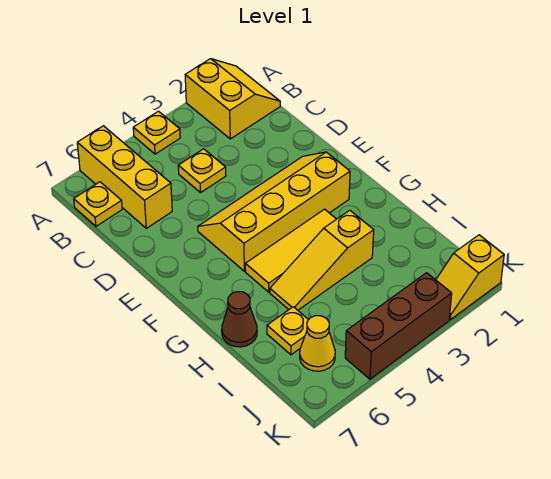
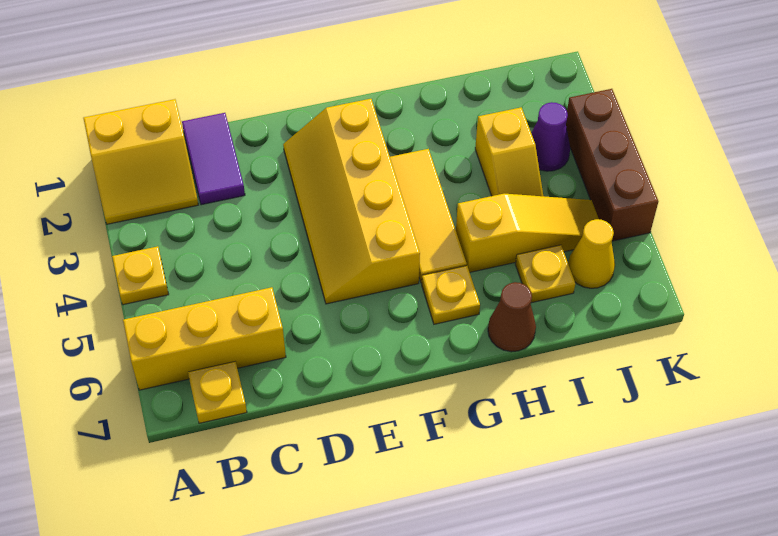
yellow 2x2 slope [185,59,280,139] -> yellow 2x2 slope turned to [83,99,198,224]
none -> purple 1x2 tile [182,113,245,205]
yellow 1x1 plate [178,149,226,193] -> yellow 1x1 plate moved to [422,266,480,324]
yellow 1x3 slope [270,210,374,310] -> yellow 1x3 slope turned to [456,194,599,272]
none -> purple 1x1 cone [531,102,570,171]
yellow 1x2 slope [436,235,504,320] -> yellow 1x2 slope moved to [475,107,543,196]

